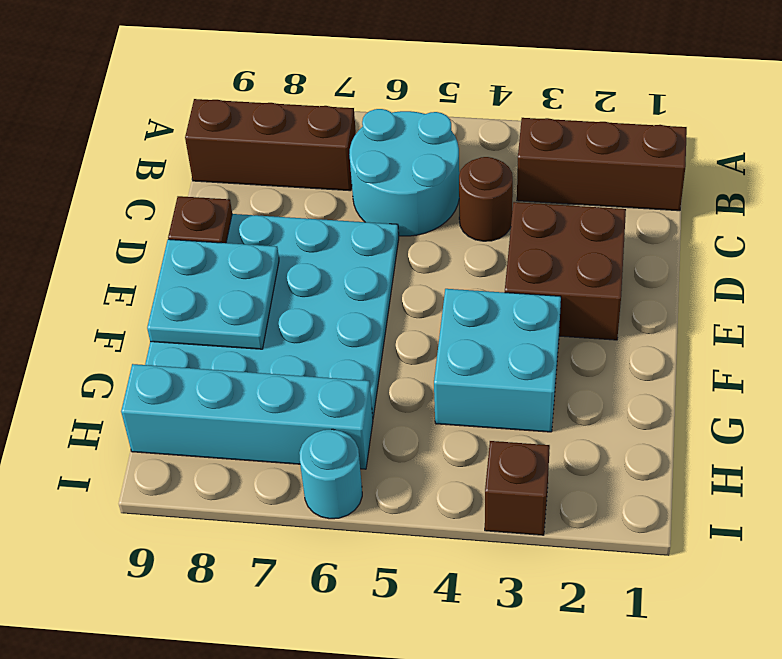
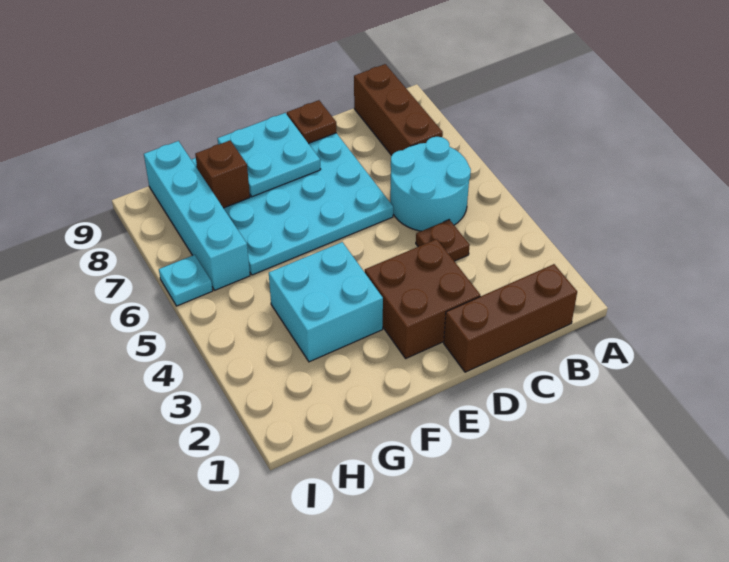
brown 1x3 brick [517,118,687,211] -> brown 1x3 brick turned to [444,264,577,372]
brown 1x1 round brick [459,157,513,241] -> brown 1x1 plate [416,220,470,261]
brown 1x1 brick [485,441,550,535] -> brown 1x1 brick moved to [195,141,250,208]
cyan 1x1 round brick [299,429,362,519] -> cyan 1x1 plate [159,255,213,306]

